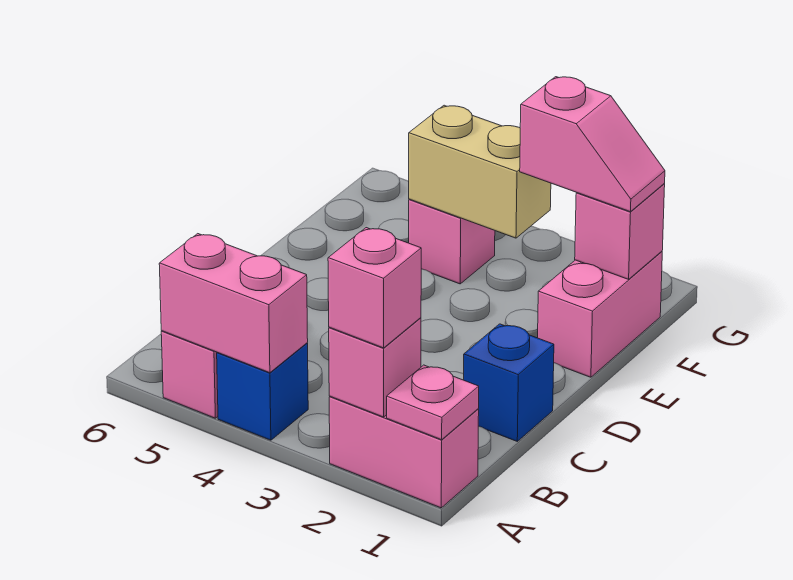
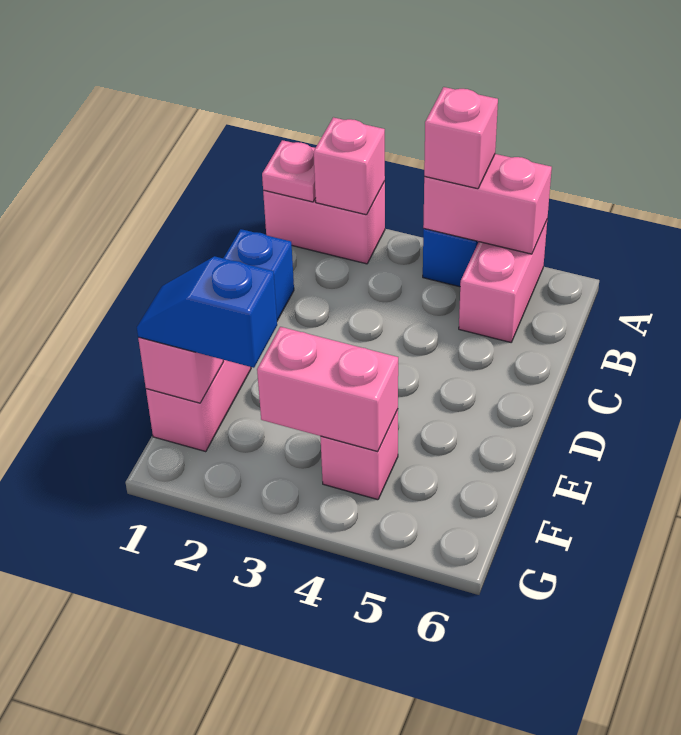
pink 1x1 brick [328,228,421,348] -> pink 1x1 brick moved to [424,87,498,189]
pink 1x2 slope [520,77,665,212] -> blue 1x2 slope [137,256,277,368]
tan 1x2 brick [409,105,551,238] -> pink 1x2 brick [257,327,398,451]

